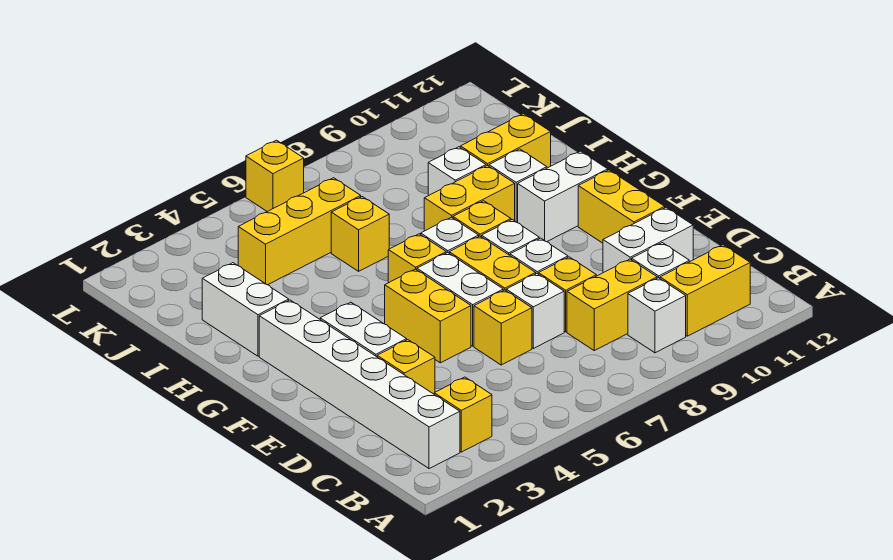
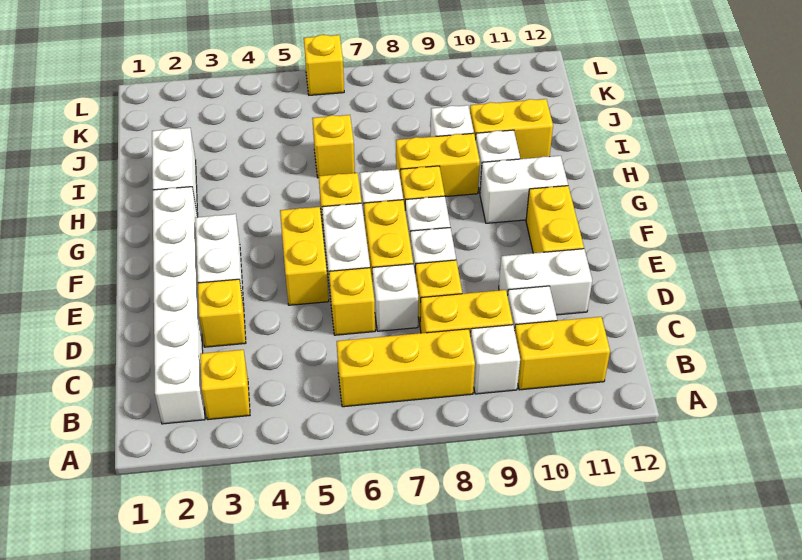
yellow 1x3 brick [238,178,361,285] -> yellow 1x3 brick moved to [337,329,475,407]

